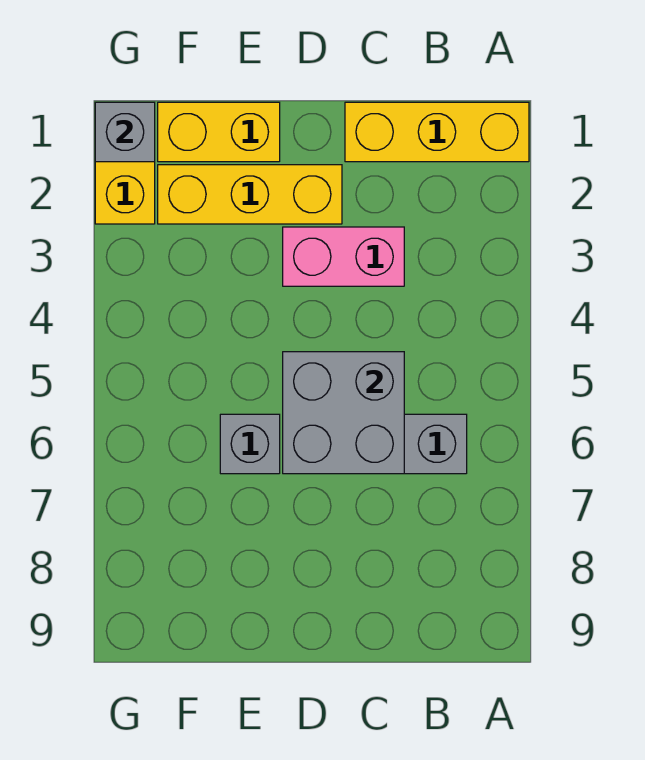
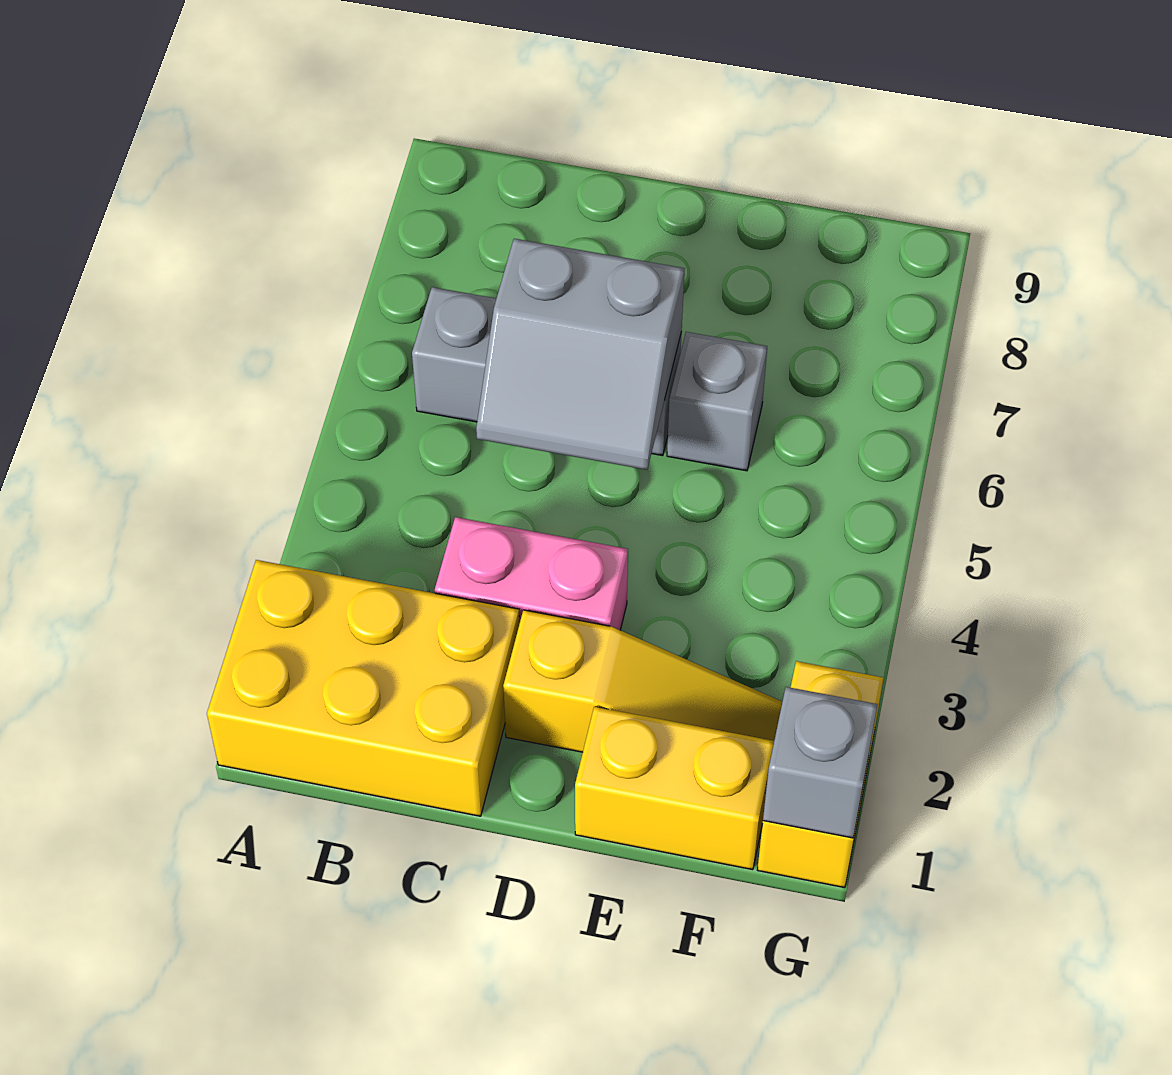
yellow 1x3 brick [345,102,529,162] -> yellow 2x3 brick [207,560,519,816]
grey 2x2 brick [283,352,404,474] -> grey 2x2 slope [476,239,685,470]
yellow 1x3 brick [158,165,342,224] -> yellow 1x3 slope [503,610,782,752]

